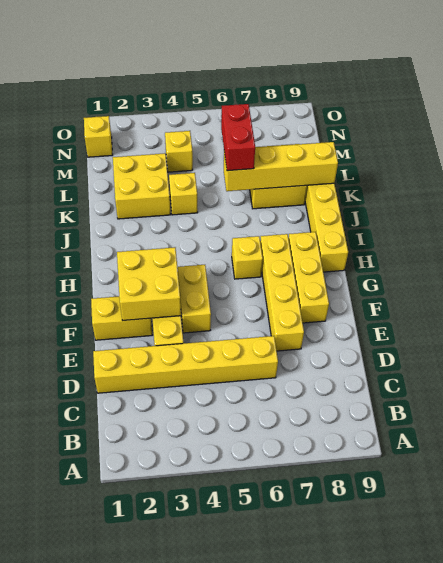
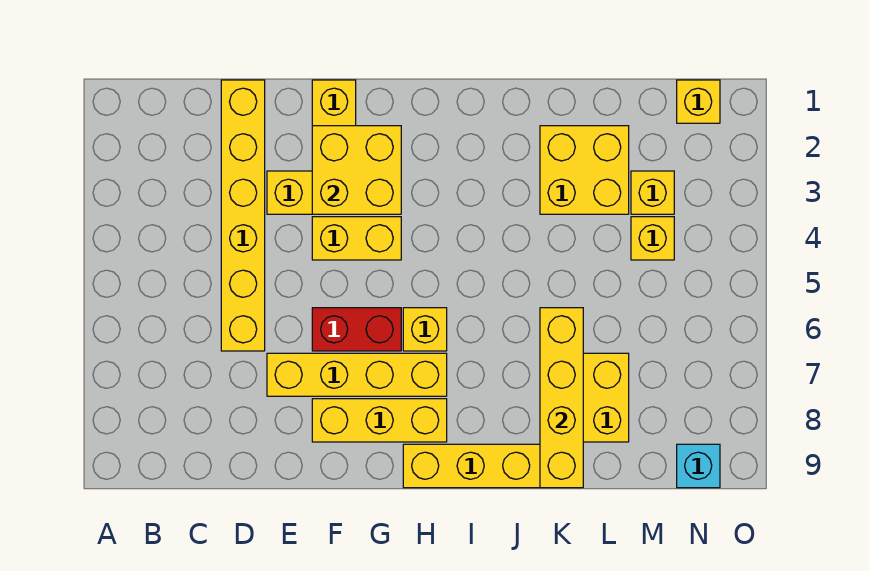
yellow 1x1 brick [169,173,198,215] -> yellow 1x1 brick moved to [631,171,674,214]
red 1x2 brick [221,104,255,171] -> red 1x2 brick moved to [312,308,401,351]
none -> cyan 1x1 brick [677,444,720,488]

